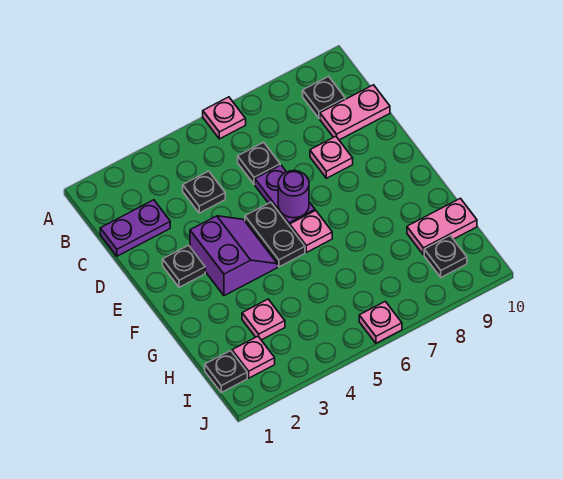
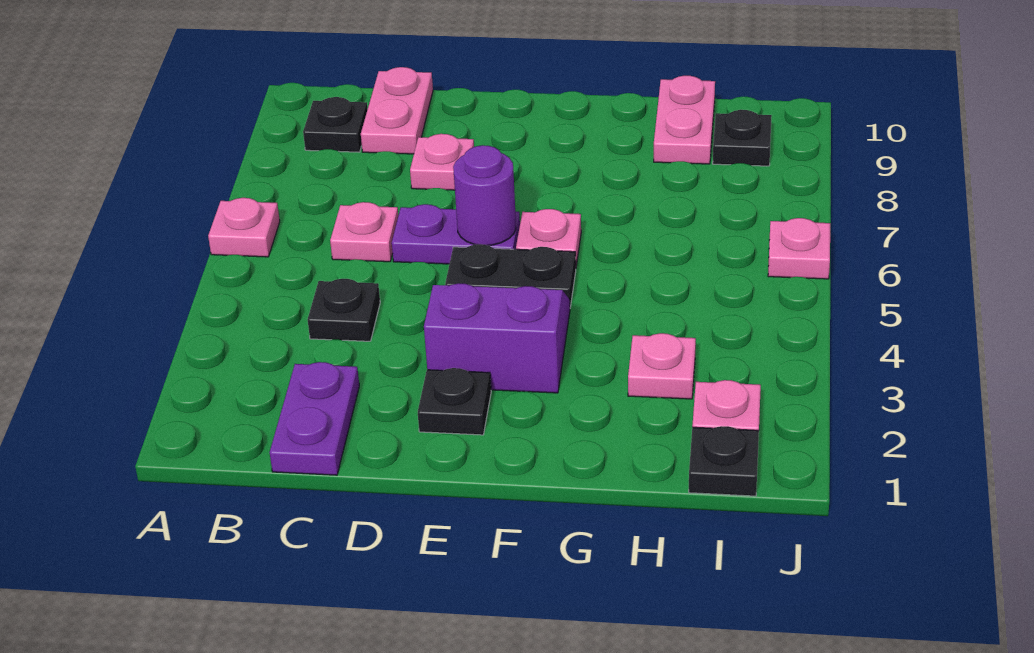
black 1x1 plate [238,142,280,184] -> pink 1x1 plate [330,202,398,262]

